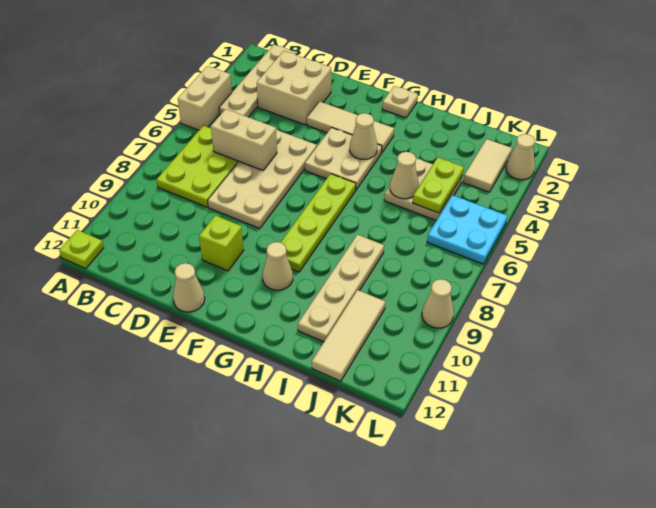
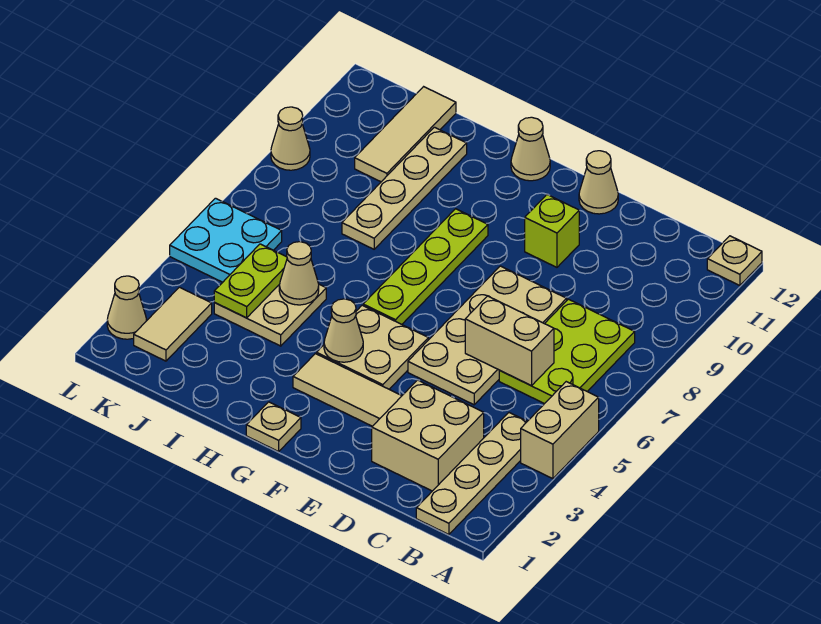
lime 1x1 plate [59,230,104,268] -> tan 1x1 plate [707,236,762,286]
tan 1x1 cone [263,242,293,290] -> tan 1x1 cone moved to [511,117,550,181]

